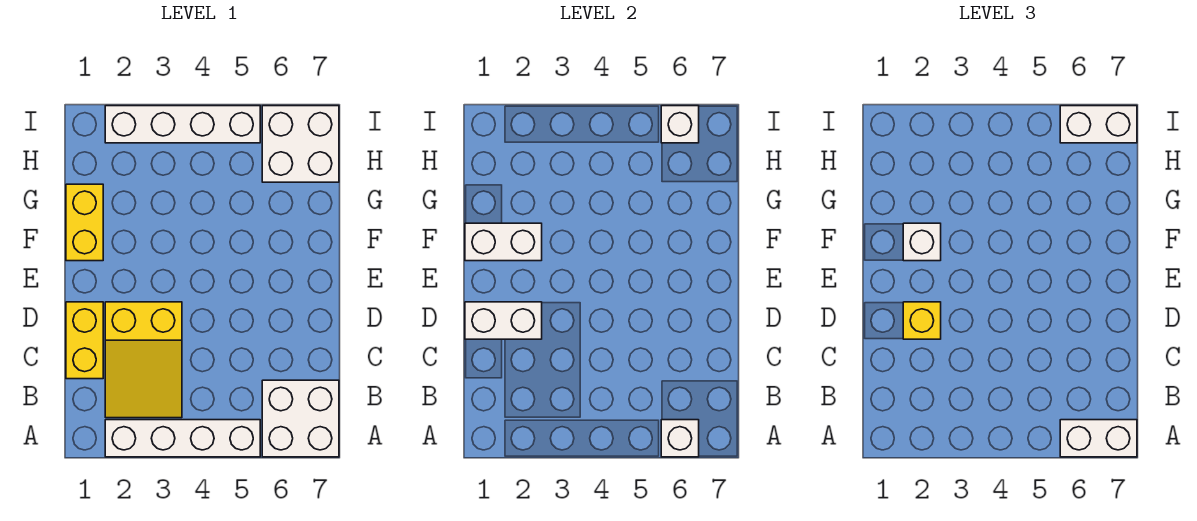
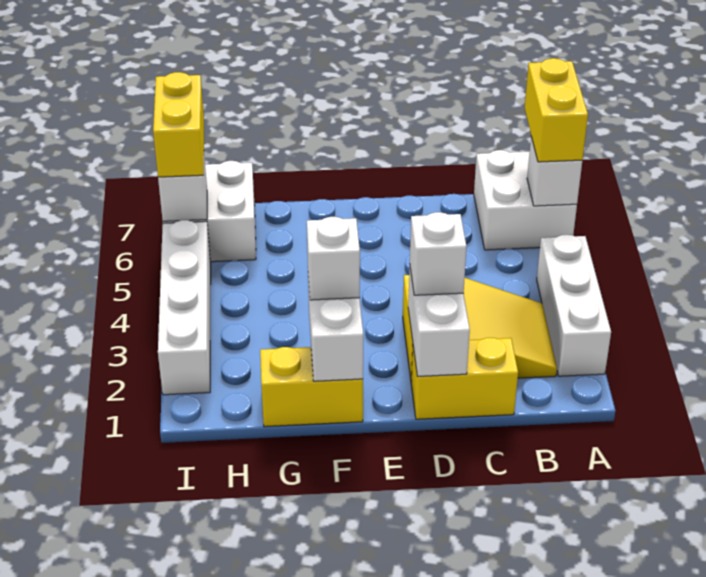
white 1x4 brick [105,420,260,457] -> white 1x3 brick [537,235,611,376]
white 1x2 brick [1060,420,1137,457] -> yellow 1x2 brick [525,58,588,162]
yellow 1x1 brick [903,302,941,339] -> white 1x1 brick [410,212,467,295]
white 1x2 brick [1060,106,1137,143] -> yellow 1x2 brick [153,72,204,177]

